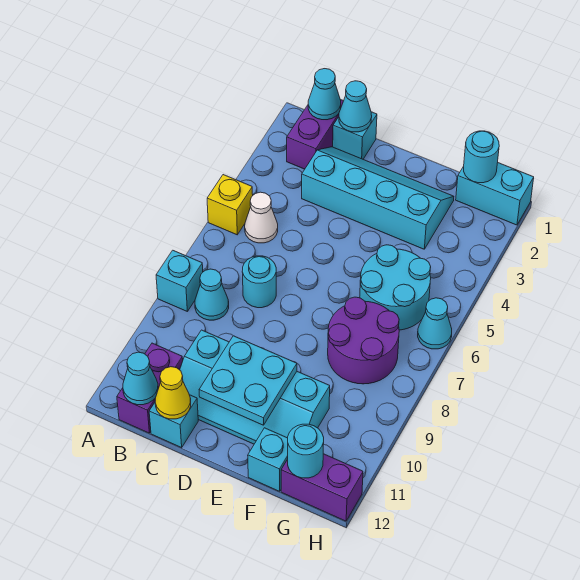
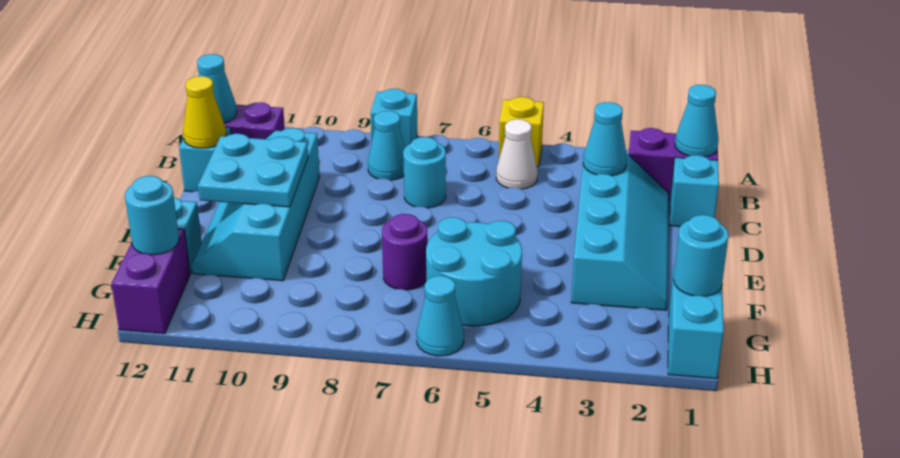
cyan 1x1 cone [339,81,372,132] -> cyan 1x1 cone moved to [583,102,627,176]
purple 2x2 round brick [328,297,399,384] -> purple 1x1 round brick [382,214,428,290]

